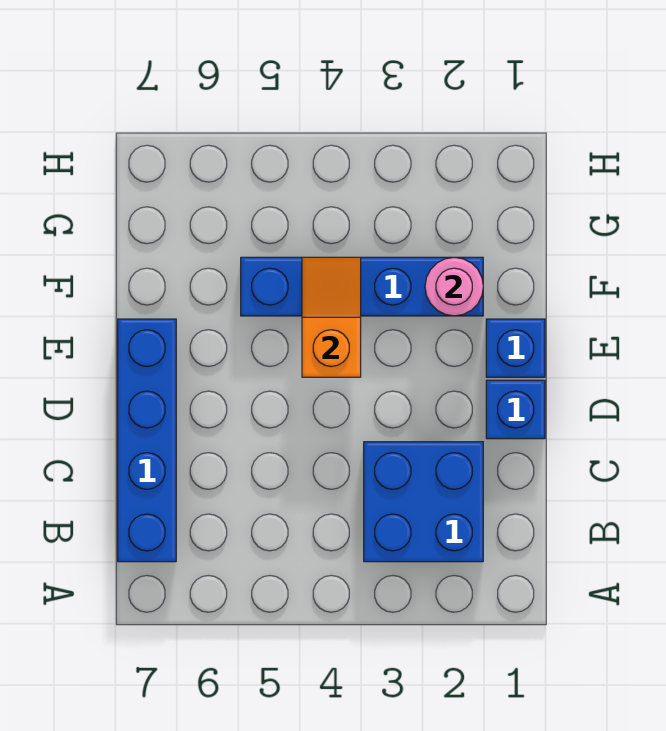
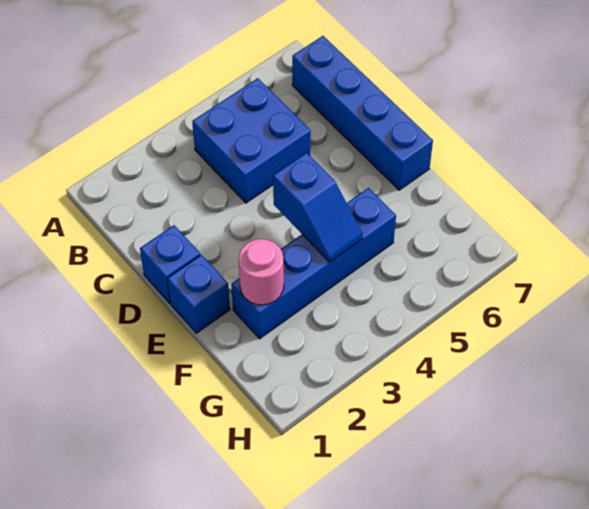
blue 2x2 brick [364,442,483,562] -> blue 2x2 brick moved to [192,78,311,203]
orange 1x2 slope [302,257,361,377] -> blue 1x2 slope [273,153,363,262]

